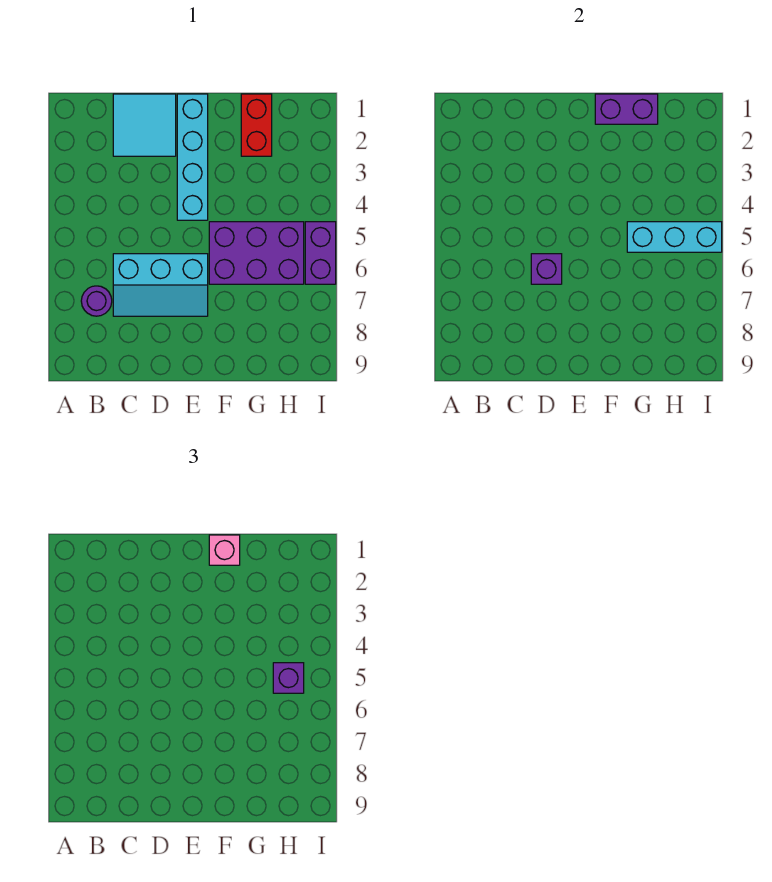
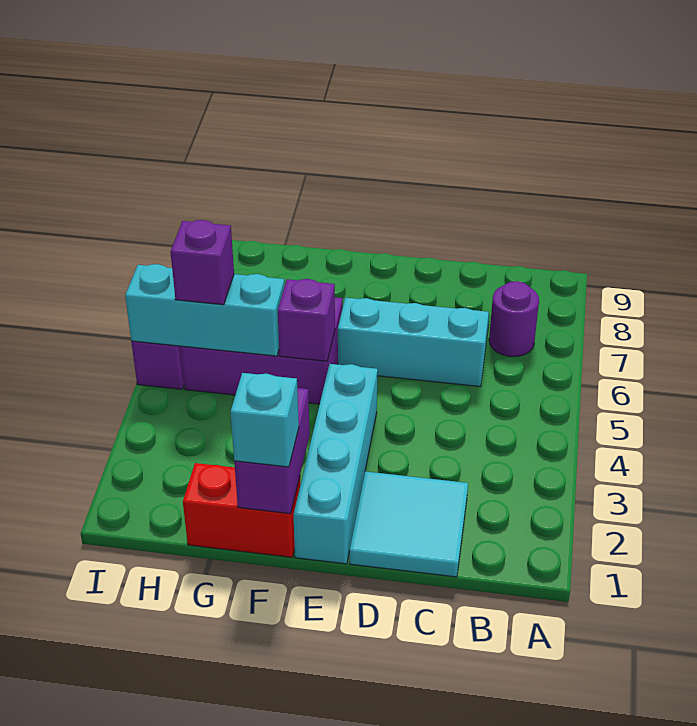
purple 1x1 brick [531,254,562,284] -> purple 1x1 brick moved to [278,279,335,361]
purple 1x2 brick [595,94,658,124] -> purple 1x2 brick turned to [234,388,310,514]
pink 1x1 brick [209,535,240,565] -> cyan 1x1 brick [231,373,299,467]
red 1x2 brick [241,94,272,156] -> red 1x2 brick turned to [183,463,301,557]

